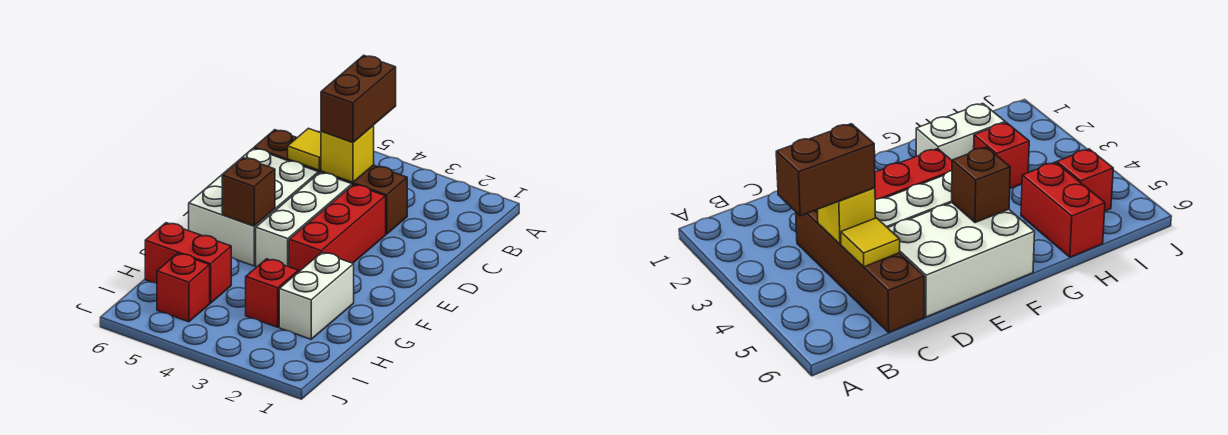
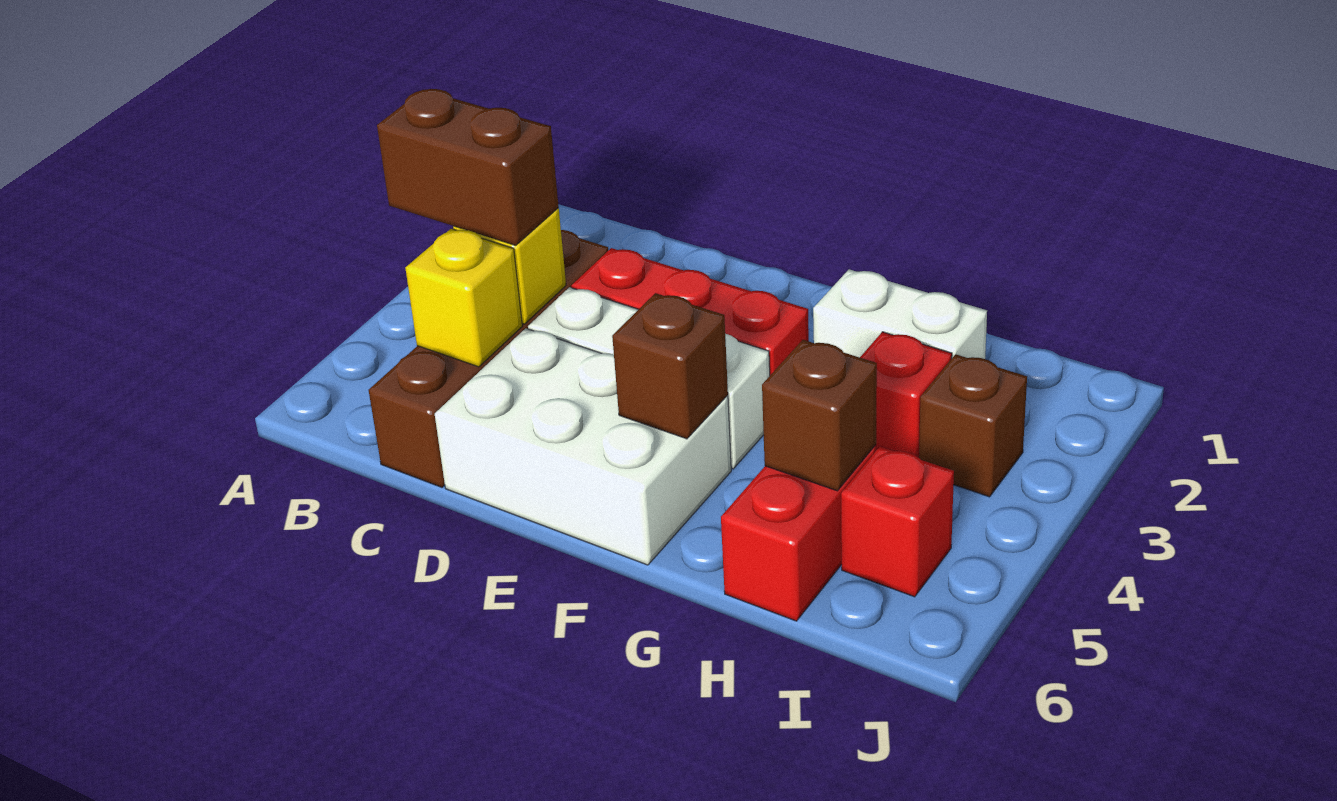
yellow 1x1 tile [288,128,321,170] -> yellow 1x1 brick [405,229,522,367]
none -> brown 1x1 brick [762,340,877,491]
none -> brown 1x1 brick [919,354,1027,497]

